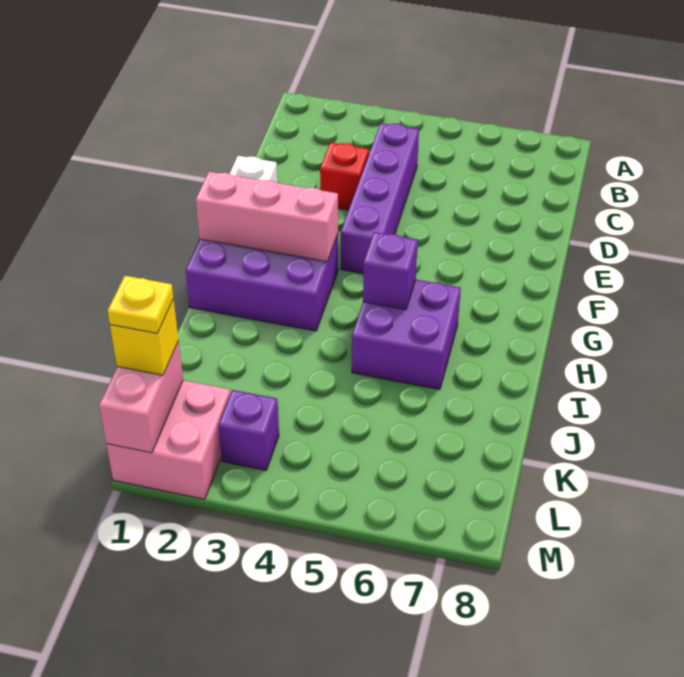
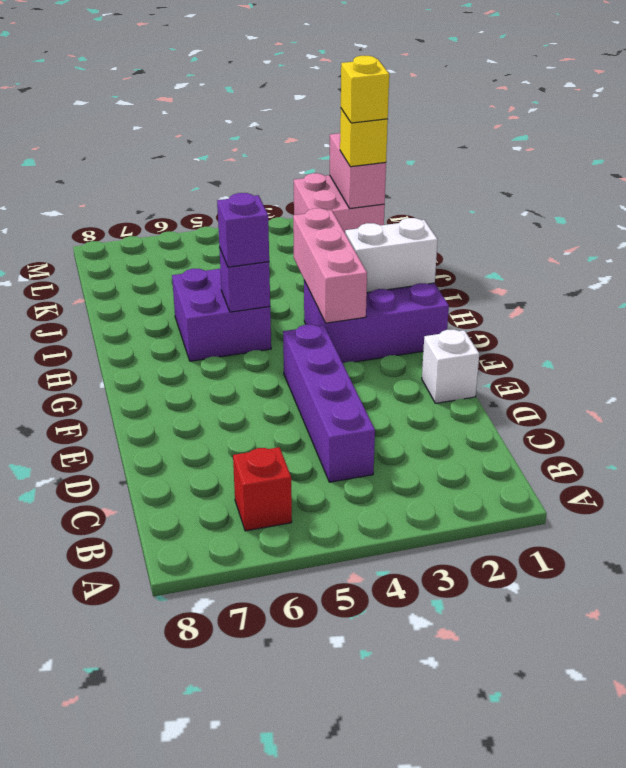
red 1x1 brick [320,142,369,210] -> red 1x1 brick moved to [233,447,292,531]
pink 1x3 brick [196,172,338,262] -> pink 1x3 brick turned to [293,208,367,323]
none -> white 1x2 brick [345,218,438,293]
yellow 1x1 plate [108,276,173,333] -> yellow 1x1 brick [341,56,389,123]
purple 1x1 brick [218,390,279,470] -> purple 1x1 brick moved to [217,193,269,267]

